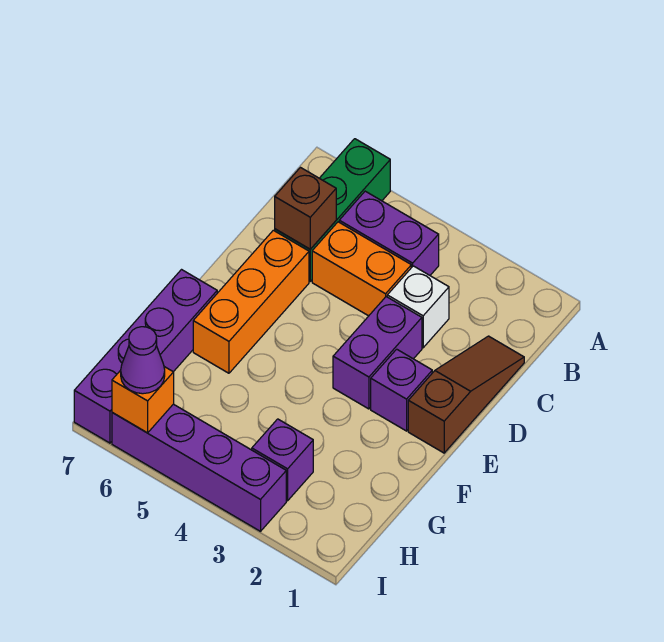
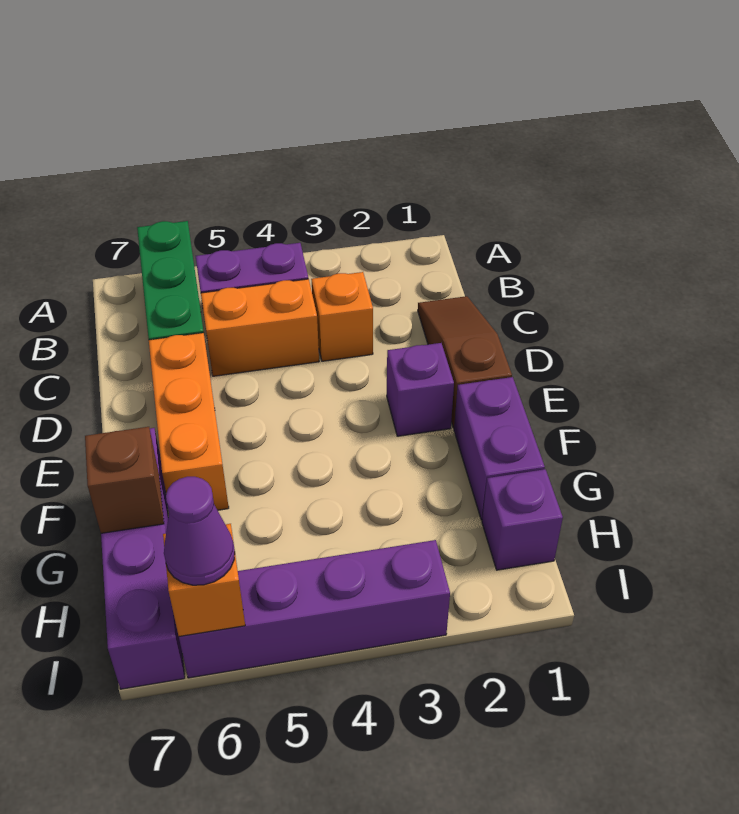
white 1x1 brick [387,266,449,348] -> orange 1x1 brick [311,272,373,361]
brown 1x1 brick [275,168,336,249] -> brown 1x1 brick moved to [85,427,164,533]
purple 1x2 brick [333,297,422,409] -> purple 1x2 brick moved to [454,377,545,520]
purple 1x1 brick [252,419,313,501] -> purple 1x1 brick moved to [482,469,563,570]

